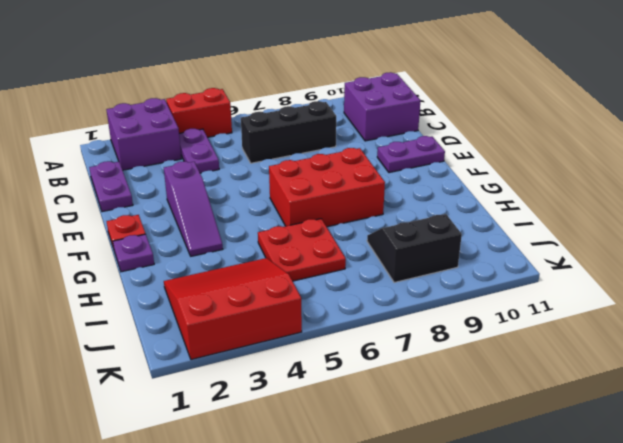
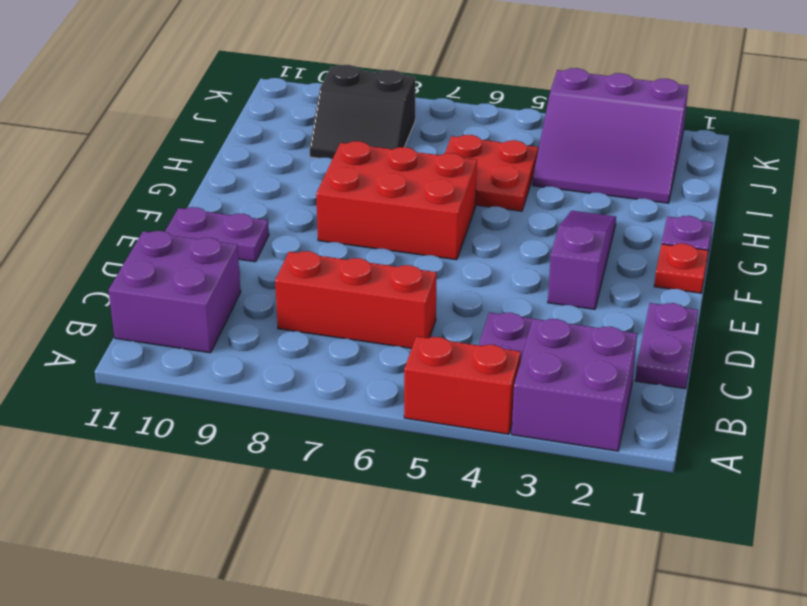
black 1x3 brick [241,101,336,163] -> red 1x3 brick [275,251,437,348]
red 3x3 slope [164,258,302,360] -> purple 3x3 slope [533,68,688,203]

